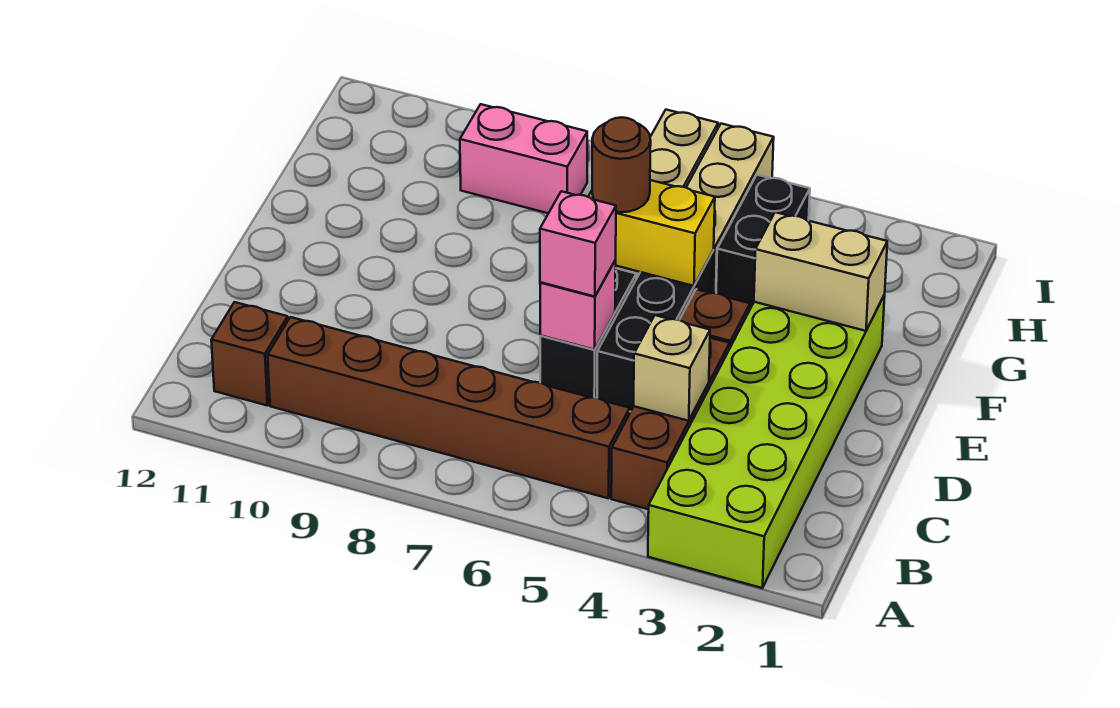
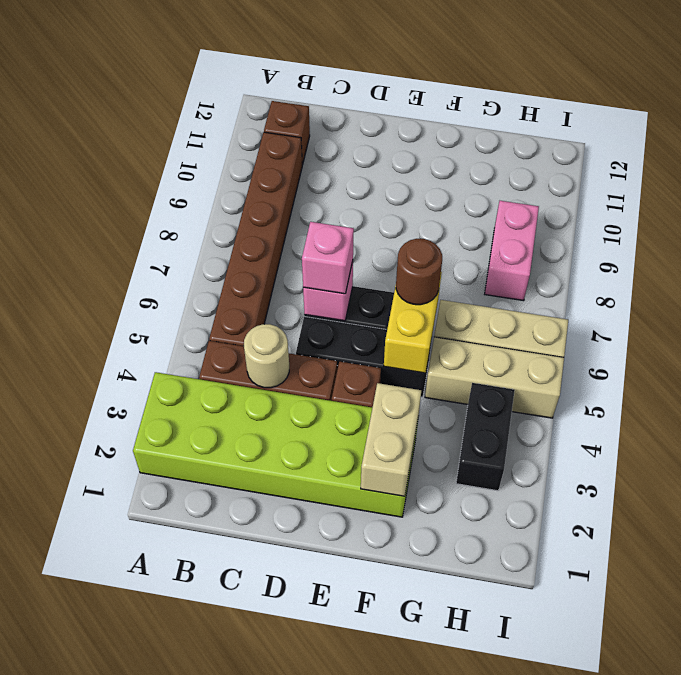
tan 1x1 brick [634,315,710,421] -> tan 1x1 round brick [244,324,289,388]
black 1x2 brick [716,175,810,309] -> black 1x2 brick turned to [456,383,515,491]

